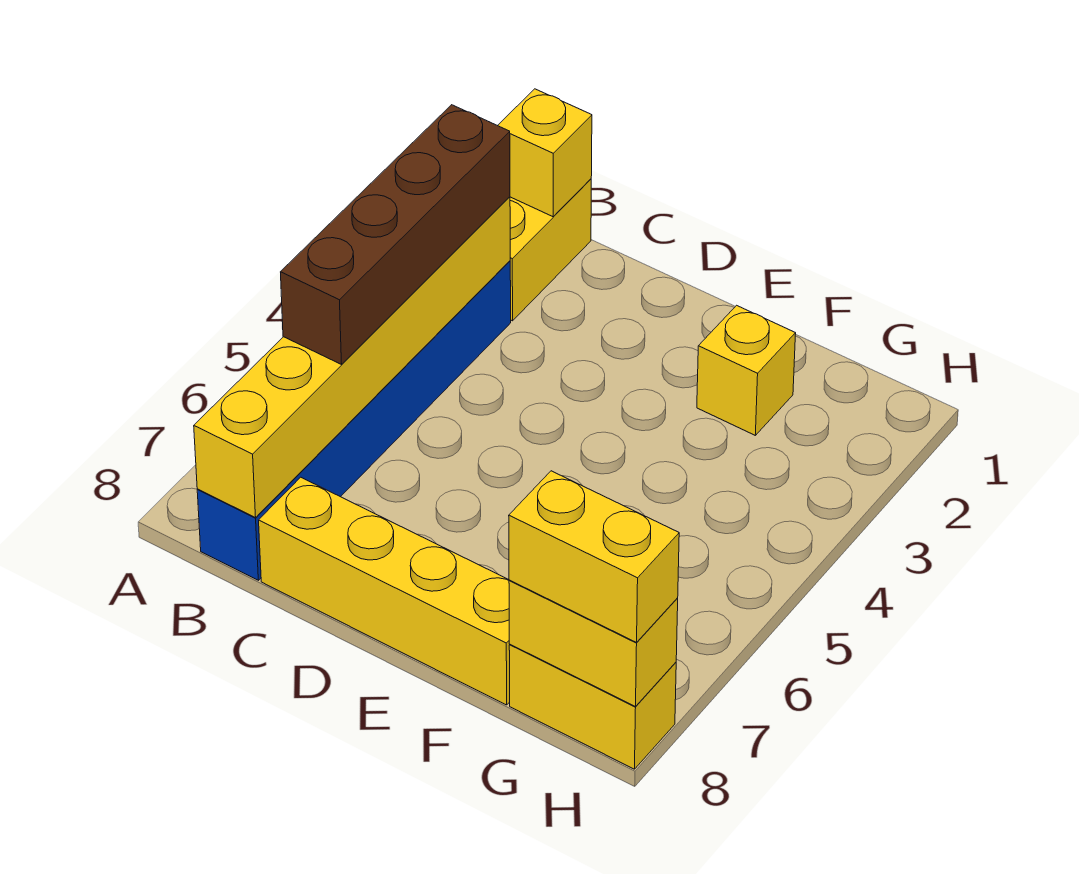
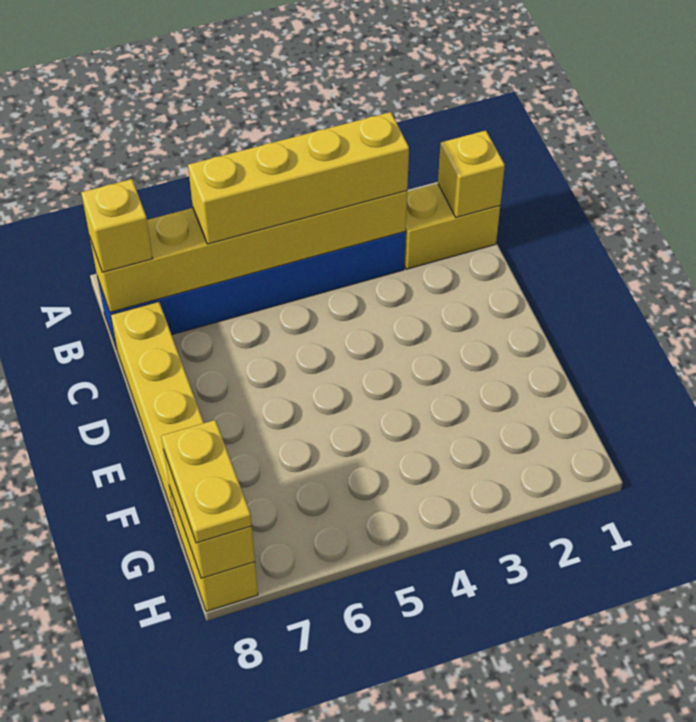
brown 1x4 brick [281,105,510,364] -> yellow 1x4 brick [188,112,409,244]
yellow 1x1 brick [697,305,796,435] -> yellow 1x1 brick moved to [81,179,153,272]
yellow 1x2 brick [509,471,679,642] -> yellow 1x2 plate [161,420,252,543]

